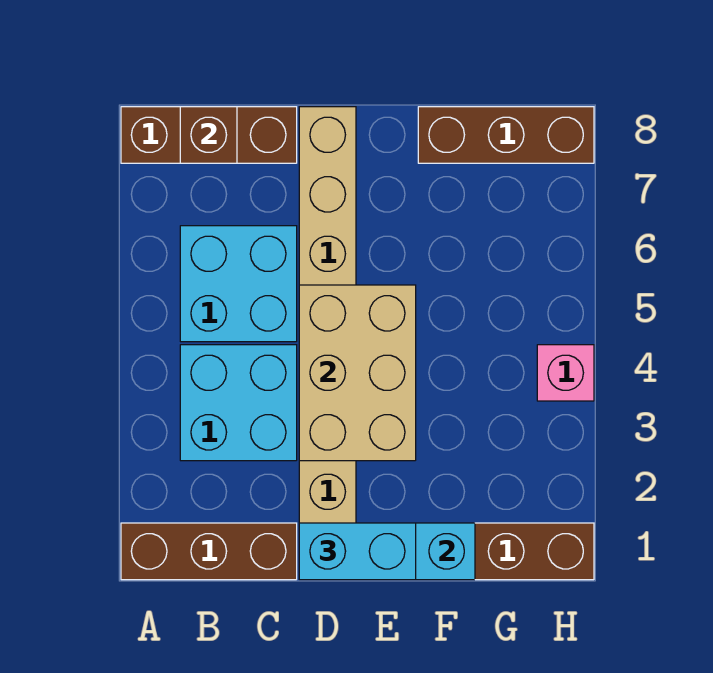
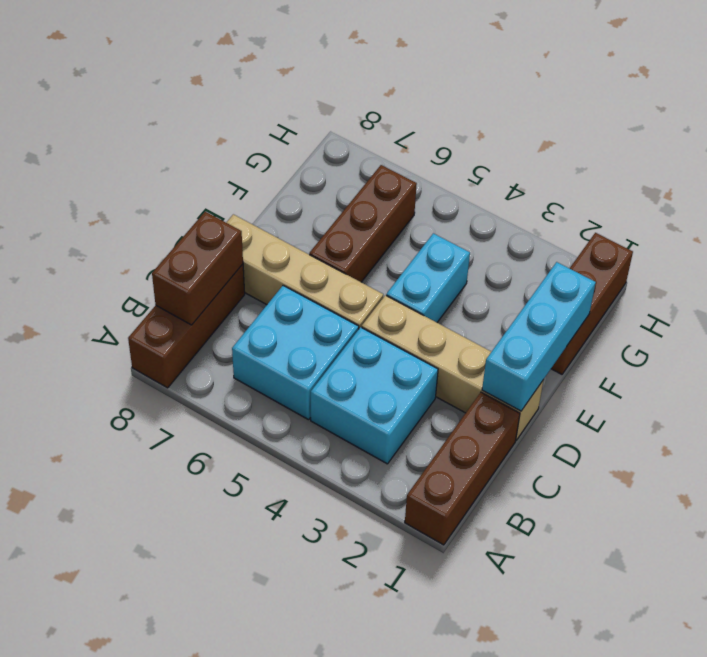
brown 1x1 brick [180,107,237,163] -> brown 1x2 brick [152,212,243,325]
cyan 1x2 brick [299,523,416,580] -> cyan 1x2 brick moved to [386,233,470,322]
tan 2x3 brick [299,285,416,461] -> none
brown 1x3 brick [418,107,594,163] -> brown 1x3 brick moved to [309,165,417,282]
pink 1x1 brick [537,345,594,401] -> none

